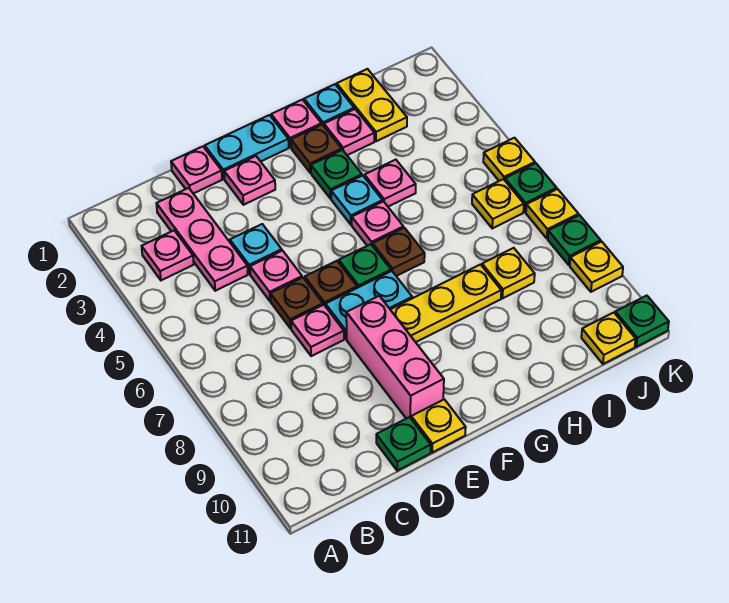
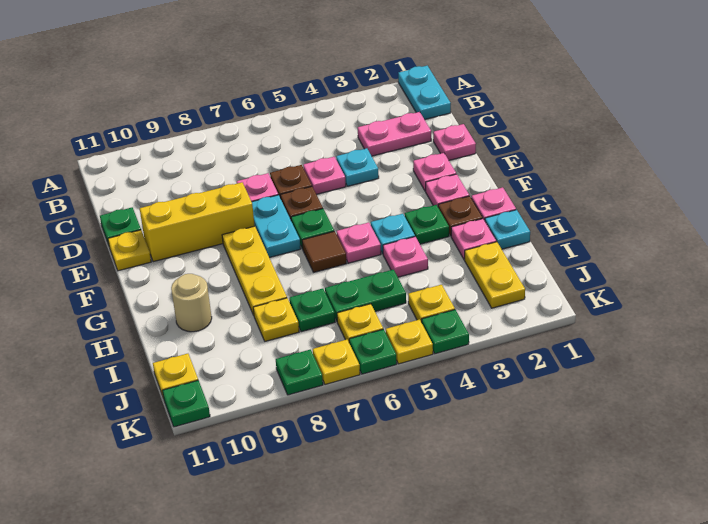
pink 1x1 plate [142,231,194,280] -> pink 1x1 plate moved to [426,174,469,206]
pink 1x3 plate [156,188,248,291] -> pink 1x2 plate [358,112,431,156]
cyan 1x2 plate [205,115,289,179] -> cyan 1x2 plate moved to [398,66,451,120]
pink 1x3 brick [346,296,444,419] -> yellow 1x3 brick [140,182,255,262]
brown 1x1 plate [373,228,425,276] -> brown 1x1 tile [302,231,347,272]
none -> tan 1x1 round brick [171,274,212,332]
yellow 1x2 plate [337,69,407,141] -> yellow 1x2 plate turned to [464,242,525,308]
none -> green 1x2 plate [325,270,406,321]
none -> green 1x1 plate [289,289,335,332]
none -> green 1x1 plate [422,310,469,354]
yellow 1x1 plate [570,242,623,292] -> yellow 1x1 plate moved to [408,285,455,322]

